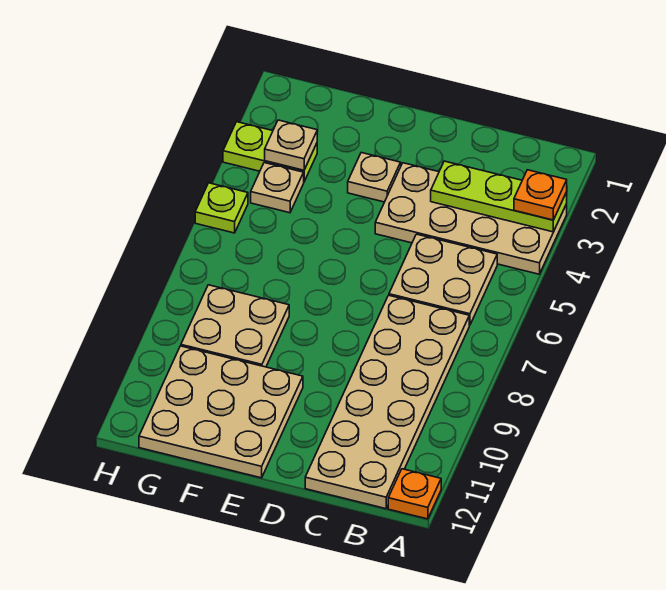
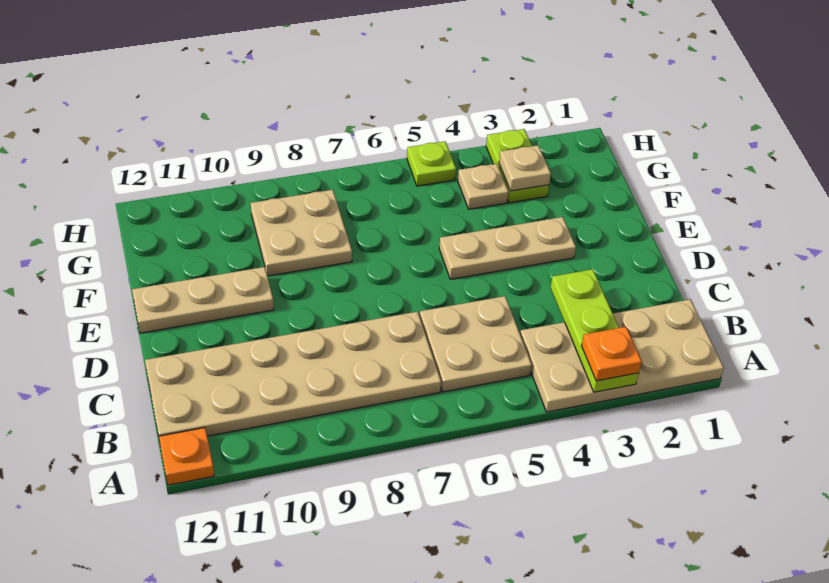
tan 2x4 plate [375,163,567,274] -> tan 2x4 plate turned to [520,299,724,412]
tan 1x1 plate [348,153,401,202] -> tan 1x3 plate [439,217,576,279]
tan 3x3 plate [139,346,303,478] -> tan 1x3 plate [132,267,274,333]

